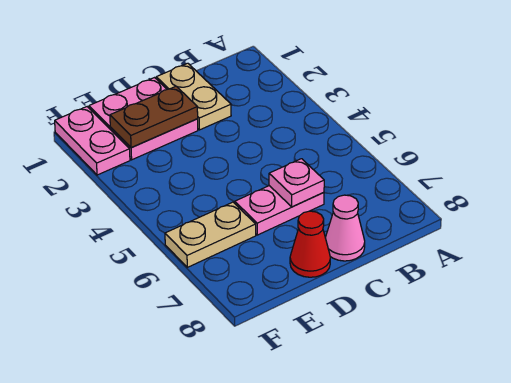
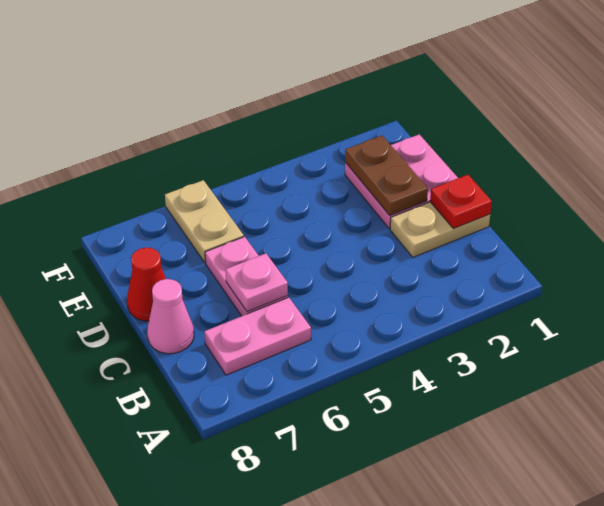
none -> red 1x1 plate [430,175,492,229]
pink 1x2 plate [55,107,130,175] -> pink 1x2 plate moved to [204,297,311,375]

